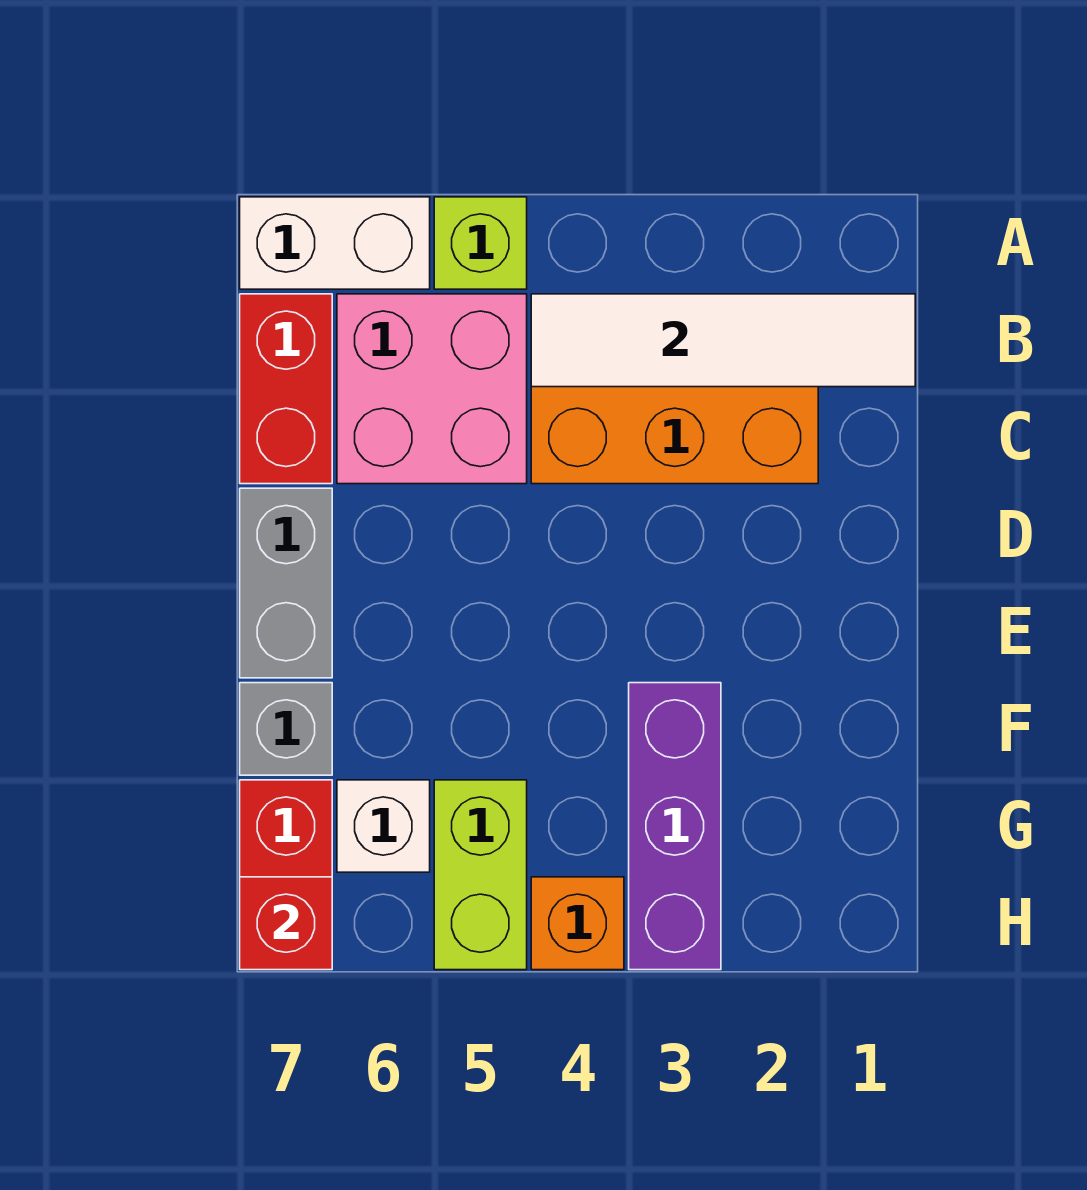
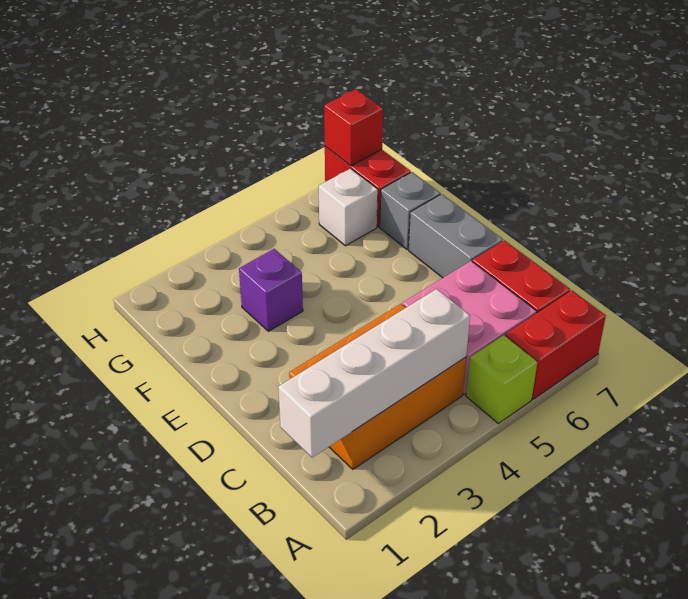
white 1x2 brick [240,197,430,289] -> red 1x2 brick [505,291,606,399]
white 1x4 tile [531,294,915,387] -> white 1x4 brick [278,289,470,458]
purple 1x3 brick [629,683,721,970] -> purple 1x1 brick [239,249,303,331]
lime 1x2 brick [434,780,527,970] -> none
orange 1x1 brick [531,877,624,970] -> none

